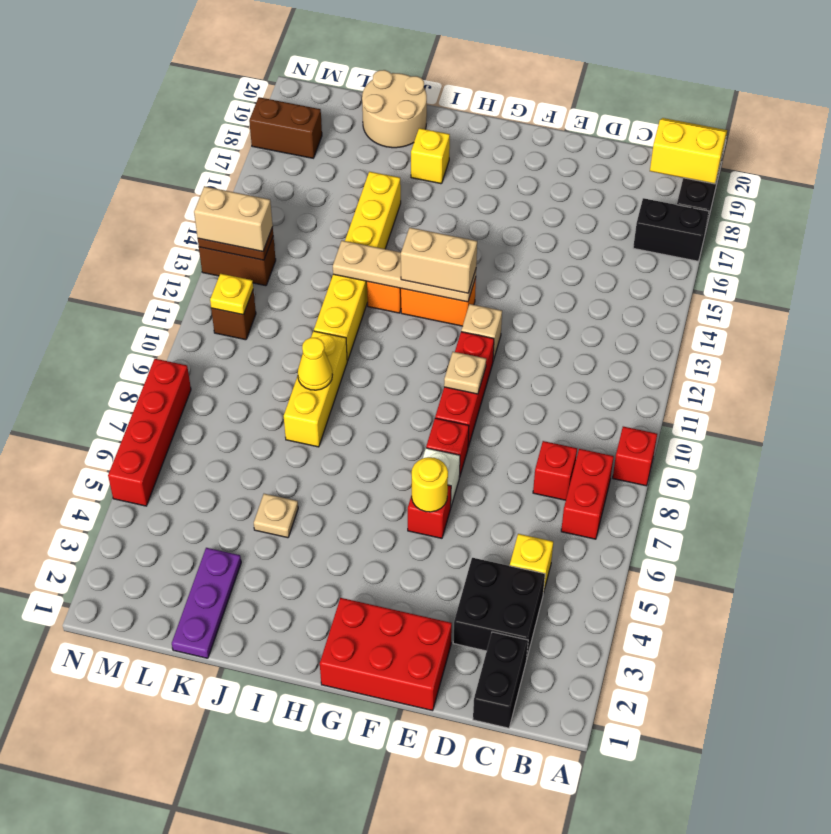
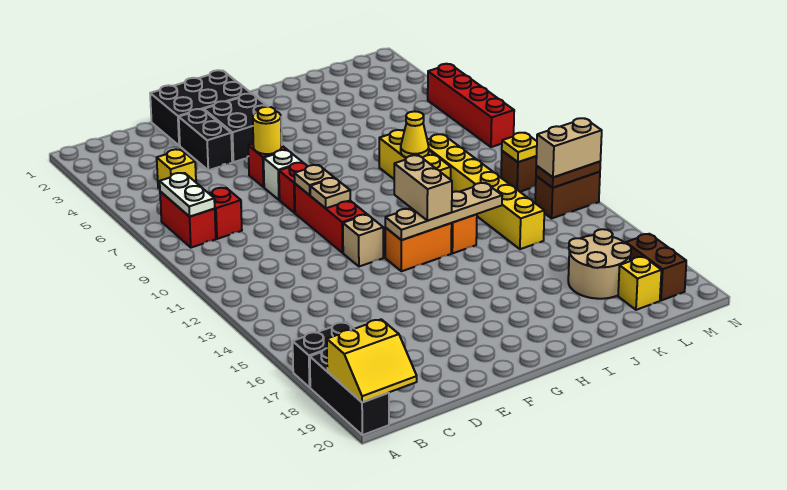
red 1x1 brick [613,427,657,486] -> none
none -> white 1x2 plate [160,173,215,217]
black 1x2 brick [473,632,528,728] -> black 1x2 brick moved to [179,109,232,170]
black 2x2 brick [453,558,545,657] -> black 2x2 brick moved to [204,94,282,162]
red 2x3 brick [320,598,452,711] -> black 2x3 brick [150,70,251,146]
tan 1x2 brick [401,228,477,293] -> tan 1x2 brick turned to [394,155,452,221]
yellow 1x1 brick [411,128,450,184] -> yellow 1x1 brick moved to [618,257,661,310]
tan 1x1 plate [254,494,298,538] -> tan 1x1 plate moved to [294,165,334,195]
yellow 1x6 brick [314,172,401,361] -> yellow 1x6 brick moved to [427,134,544,249]
tan 2x2 round brick [362,70,427,148] -> tan 2x2 round brick moved to [568,229,631,299]
purple 1x3 plate [172,548,241,658] -> none
brown 1x2 brick [249,97,322,158] -> brown 1x2 brick turned to [626,234,686,301]

